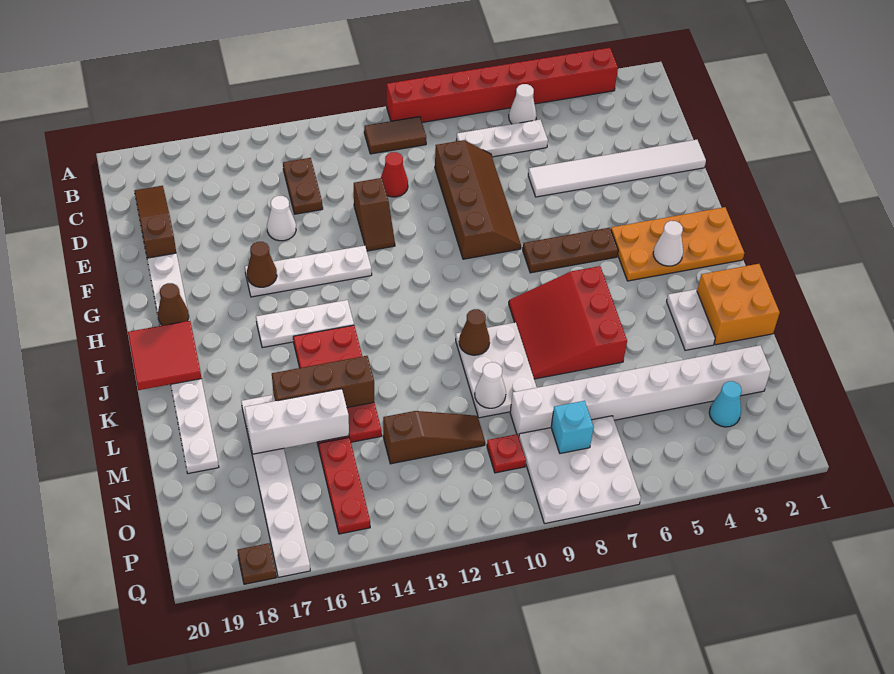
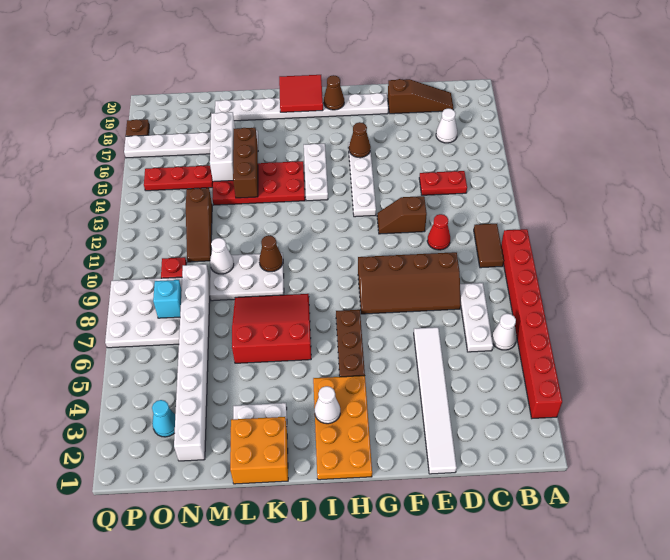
brown 1x2 plate [283,158,323,214] -> red 1x2 plate [419,171,467,195]
white 1x1 cone [267,196,296,241] -> white 1x1 cone moved to [436,108,457,143]

